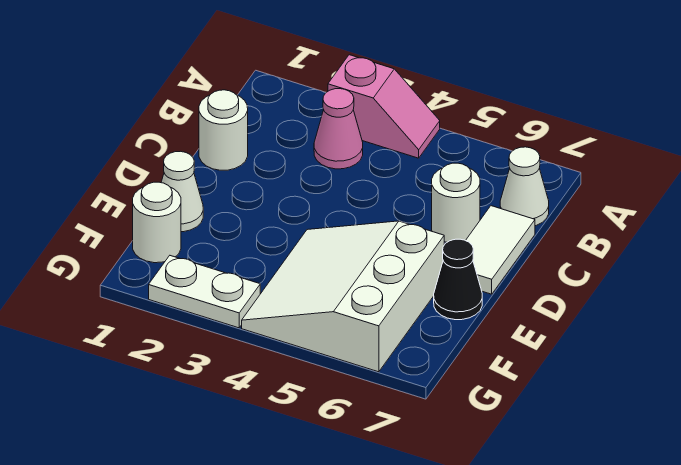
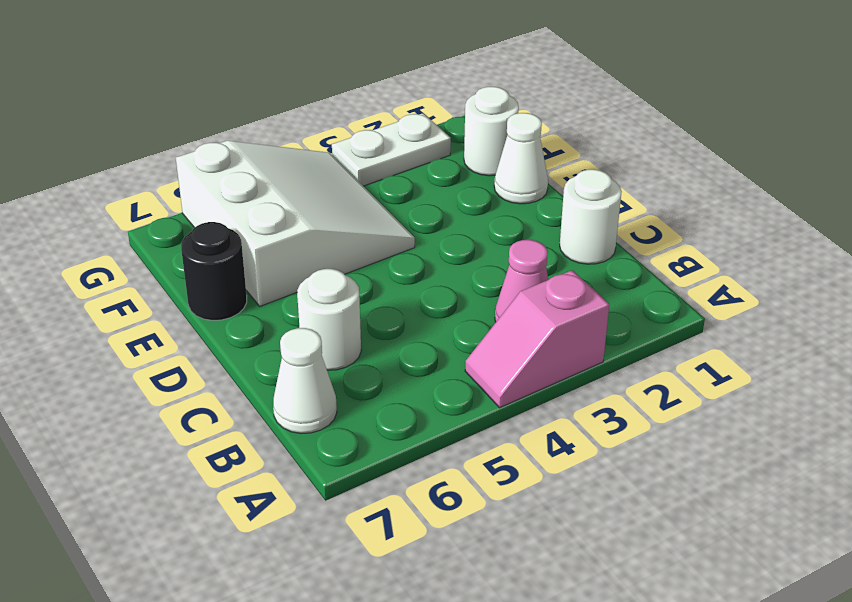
white 1x2 tile [466,206,535,294] -> none
black 1x1 cone [434,239,482,320] -> black 1x1 round brick [181,222,247,320]

